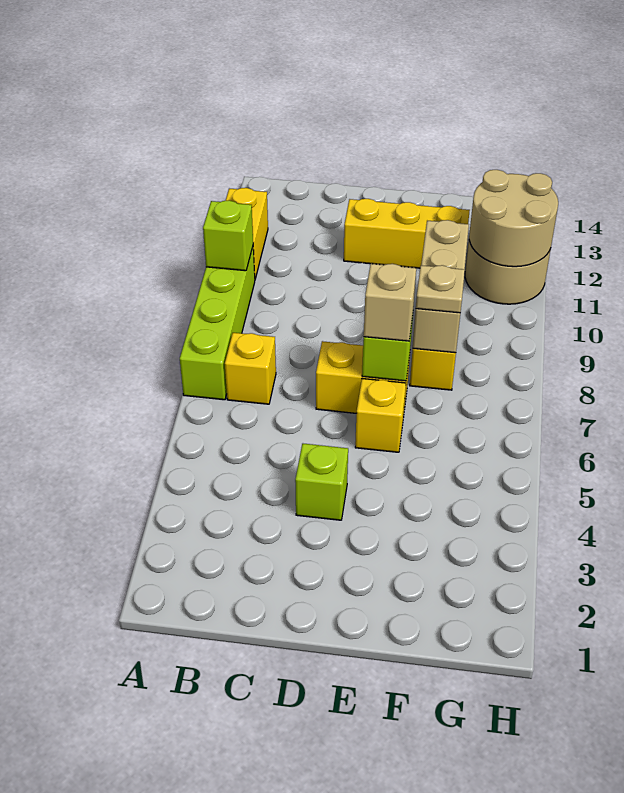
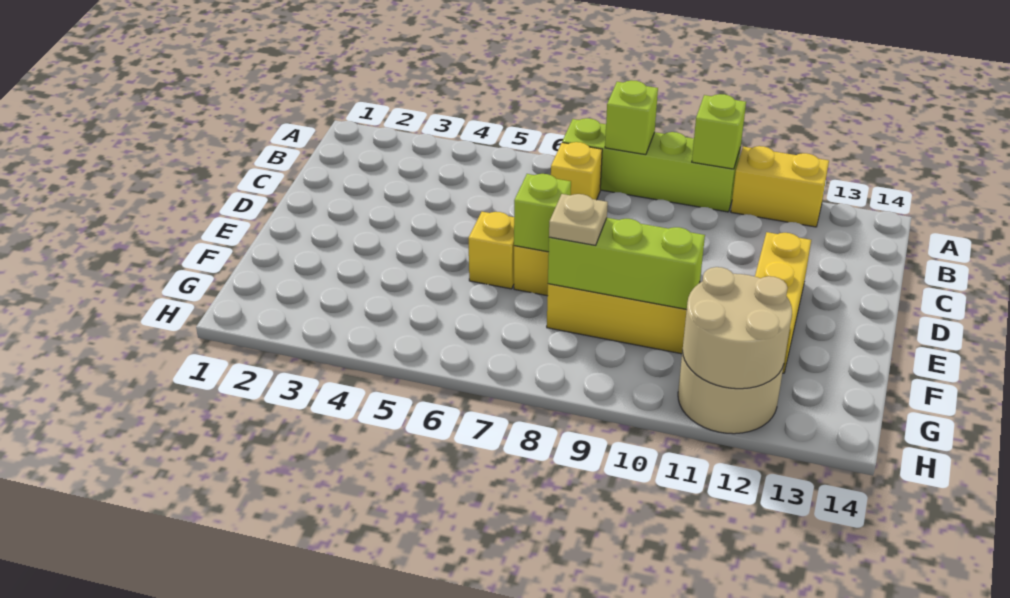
lime 1x1 brick [295,444,348,520] -> lime 1x1 brick moved to [605,80,658,155]
tan 1x1 brick [364,264,416,341] -> none
tan 1x3 brick [413,220,469,353] -> lime 1x3 brick [548,218,705,309]

